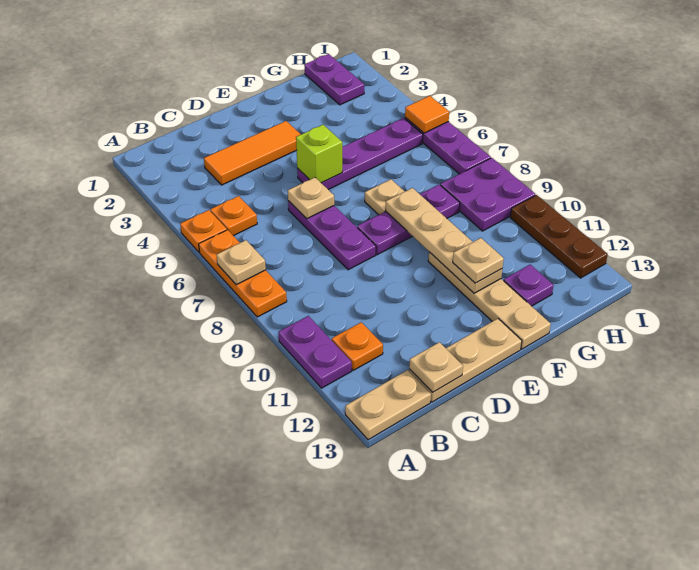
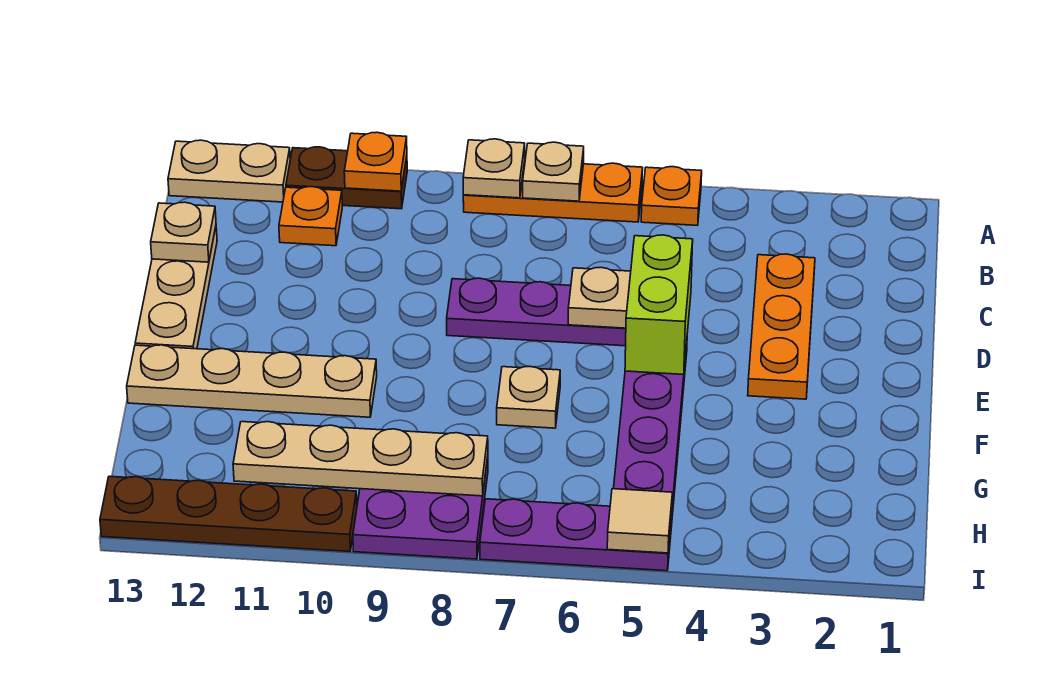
purple 1x2 plate [278,316,352,388] -> brown 1x2 plate [286,147,407,209]
tan 1x2 plate [345,370,431,440] -> tan 1x2 plate turned to [168,140,290,202]
orange 1x1 plate [210,196,257,236] -> orange 1x1 plate moved to [344,132,407,191]
orange 1x3 tile [204,121,301,185] -> orange 1x3 plate [748,254,815,399]
lime 1x1 brick [296,125,342,183] -> lime 1x2 brick [625,235,693,375]
purple 1x3 plate [357,185,460,255] -> none
tan 1x4 plate [386,188,502,293] -> tan 1x4 plate moved to [233,422,488,496]
tan 1x1 plate [453,238,504,283] -> tan 1x1 plate moved to [463,139,525,198]
purple 1x1 plate [504,265,554,306] -> none
purple 1x2 plate [304,54,364,105] -> none
orange 1x1 tile [405,96,449,133] -> tan 1x1 tile [607,489,672,553]
brown 1x3 plate [510,195,608,278] -> brown 1x4 plate [100,476,357,552]

